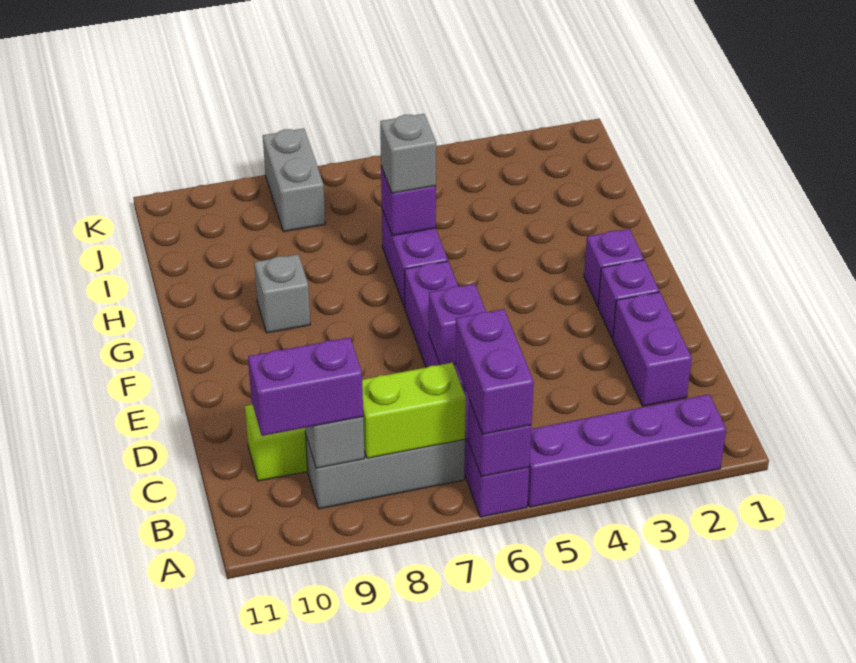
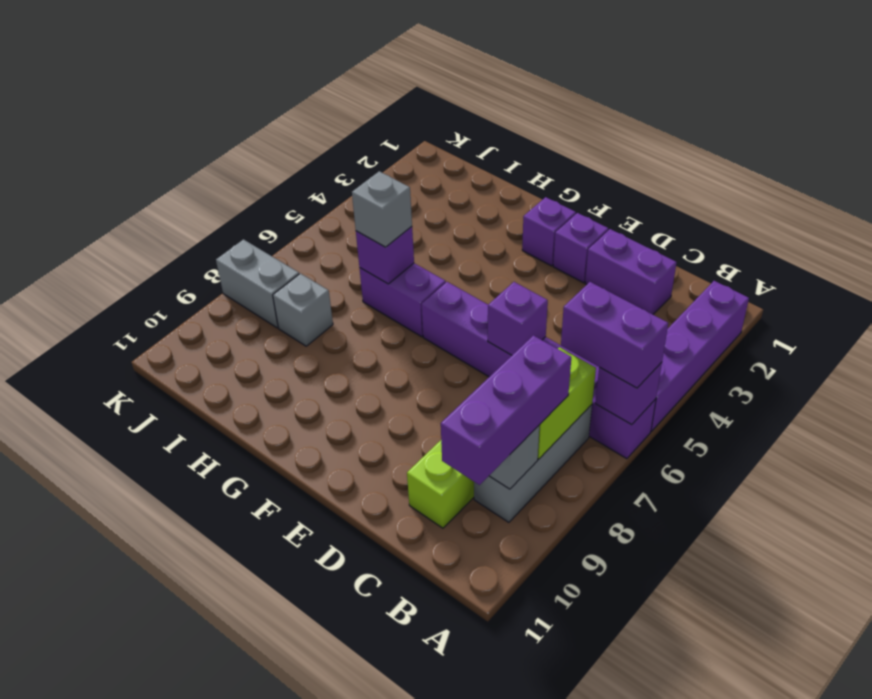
purple 1x2 brick [248,337,363,436] -> purple 1x3 brick [441,335,571,485]
grey 1x1 brick [254,254,310,333] -> grey 1x1 brick moved to [273,273,333,346]

